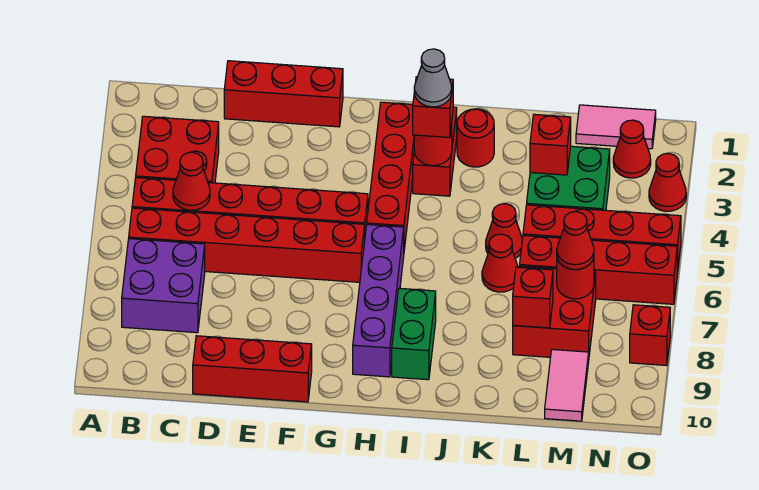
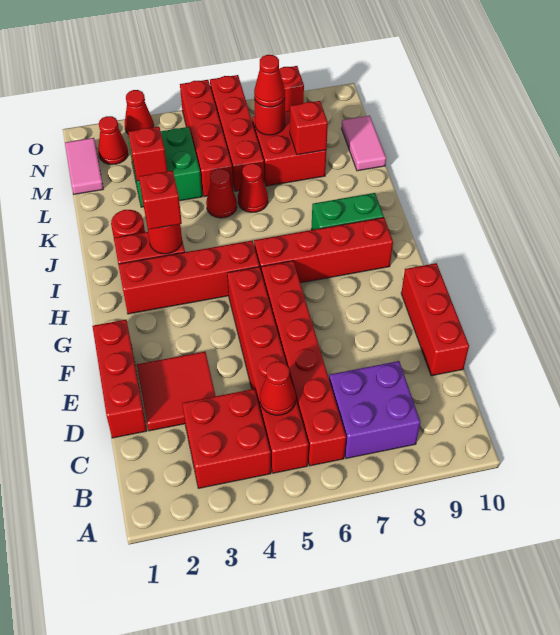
none -> red 2x2 tile [137,352,216,431]
purple 1x4 brick [353,225,404,377] -> red 1x4 brick [254,218,393,283]
grey 1x1 cone [414,49,452,107] -> none
pink 1x2 tile [545,350,589,421] -> pink 1x2 tile turned to [341,116,386,171]

